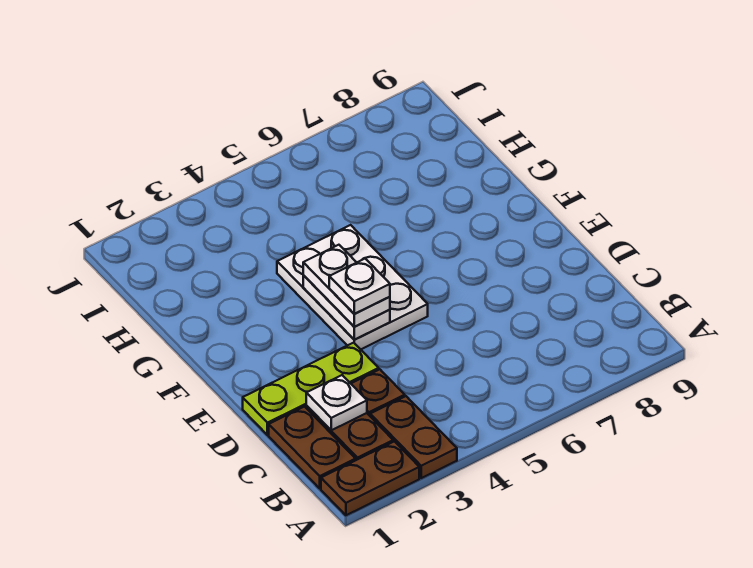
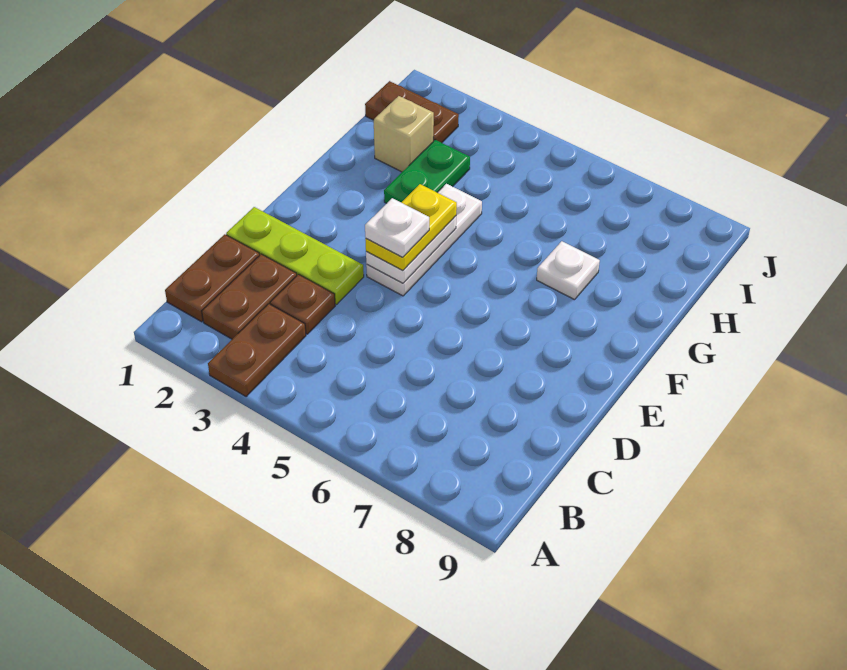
brown 1x2 plate [321,441,419,515] -> brown 1x2 plate moved to [365,81,459,143]
white 1x1 plate [306,375,367,430] -> white 1x1 plate moved to [537,241,600,300]
white 2x3 plate [277,225,428,349] -> white 1x3 plate [366,184,482,296]
white 1x2 plate [303,245,390,327] -> yellow 1x2 plate [365,184,457,271]
none -> green 1x2 plate [384,140,470,203]
none -> tan 1x1 brick [374,96,434,172]

